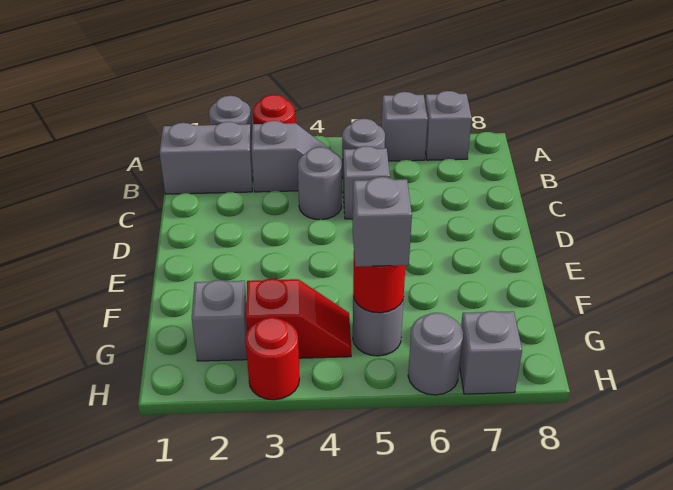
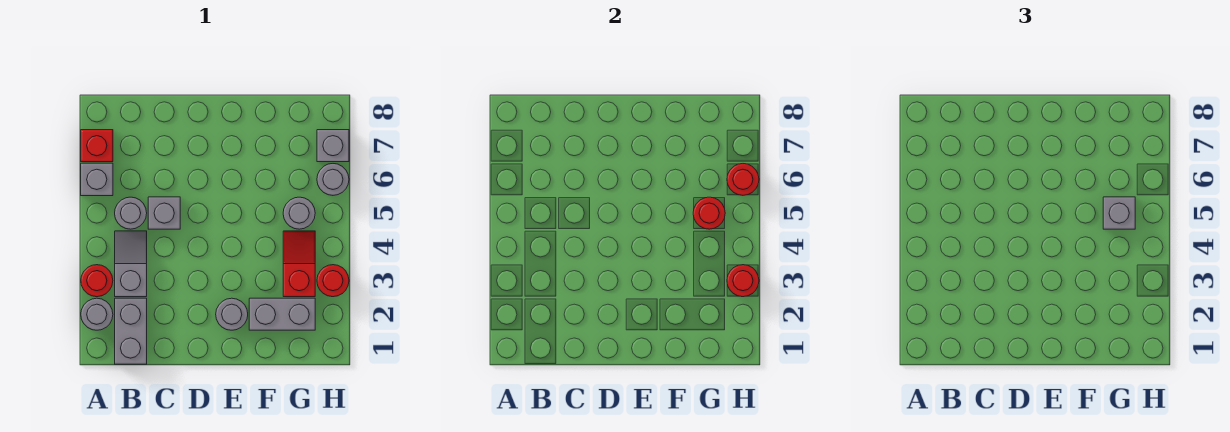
grey 1x1 brick [425,91,472,160] -> red 1x1 brick [81,130,113,162]
grey 1x1 round brick [298,147,342,220] -> grey 1x1 round brick moved to [216,298,248,330]
grey 1x1 brick [192,280,247,361] -> grey 1x2 brick [249,298,315,330]
none -> red 1x1 round brick [727,265,759,297]
none -> red 1x1 round brick [727,164,759,195]

